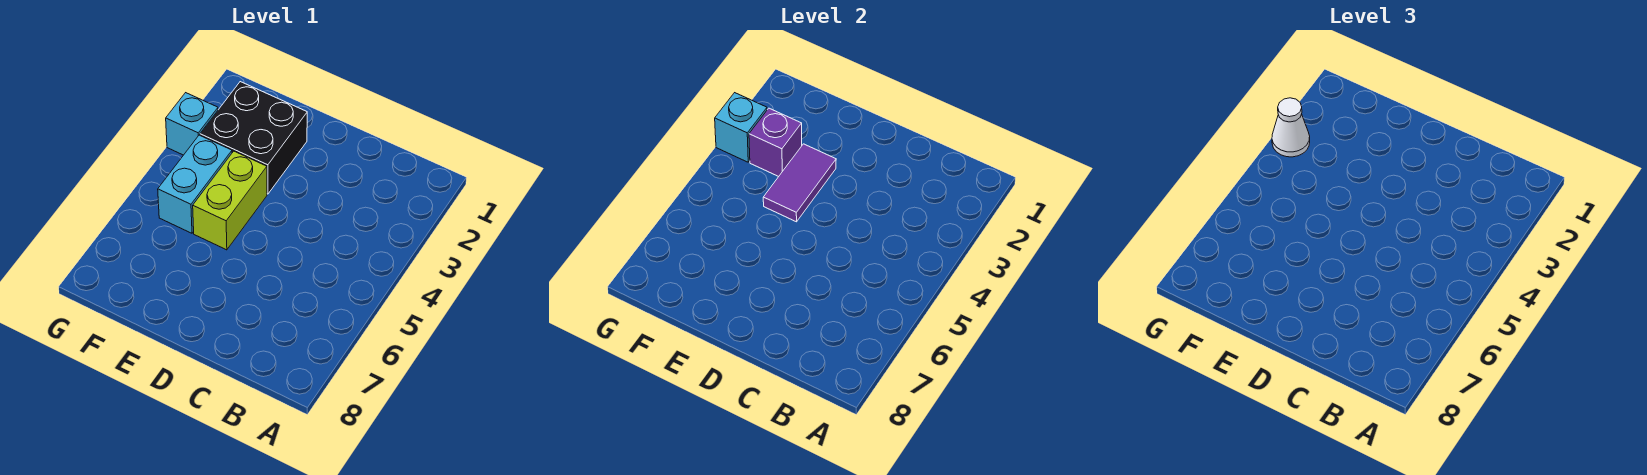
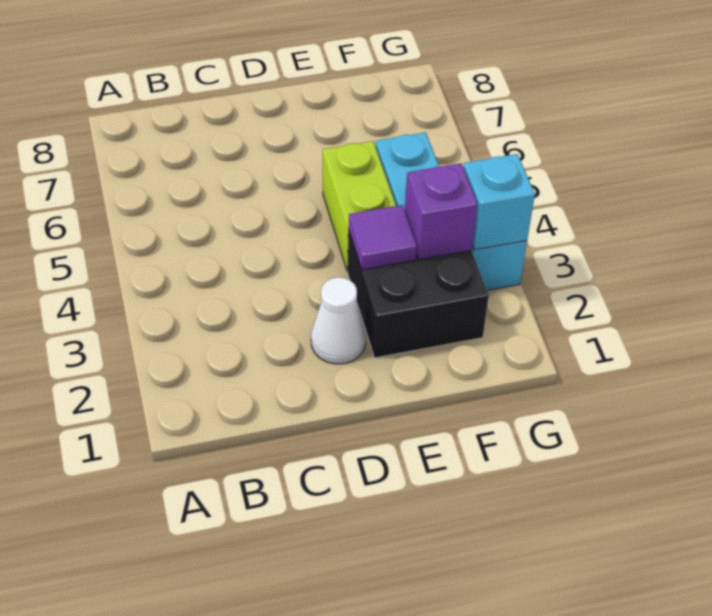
purple 1x2 tile [763,144,836,222] -> purple 1x1 tile [349,205,417,270]
white 1x1 cone [1272,98,1310,157] -> white 1x1 cone moved to [311,277,366,364]

